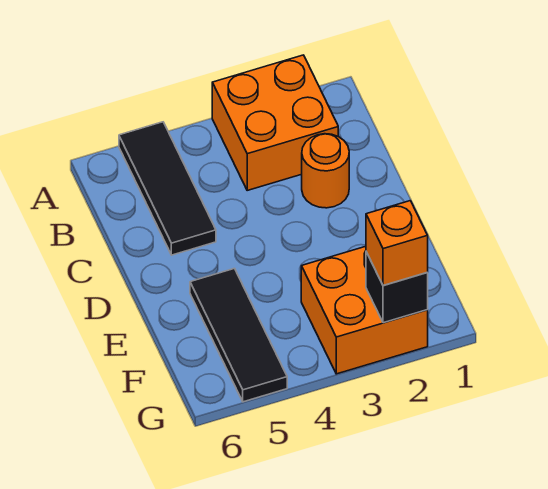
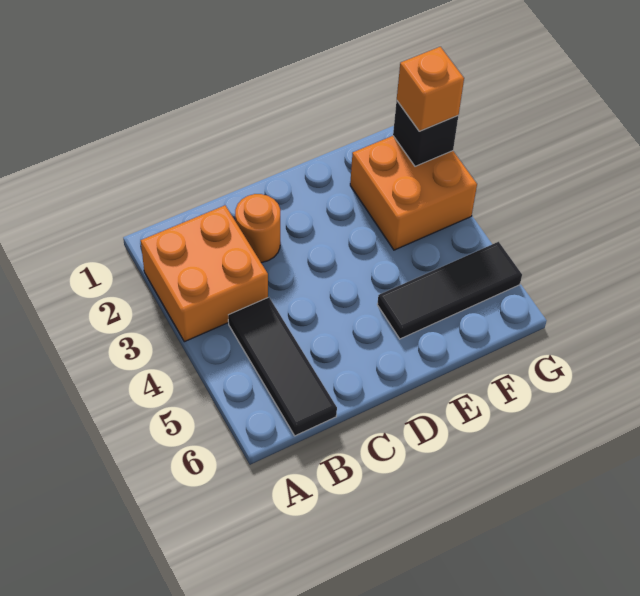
black 1x3 tile [119,122,216,255] -> black 1x3 tile turned to [228,297,337,436]

